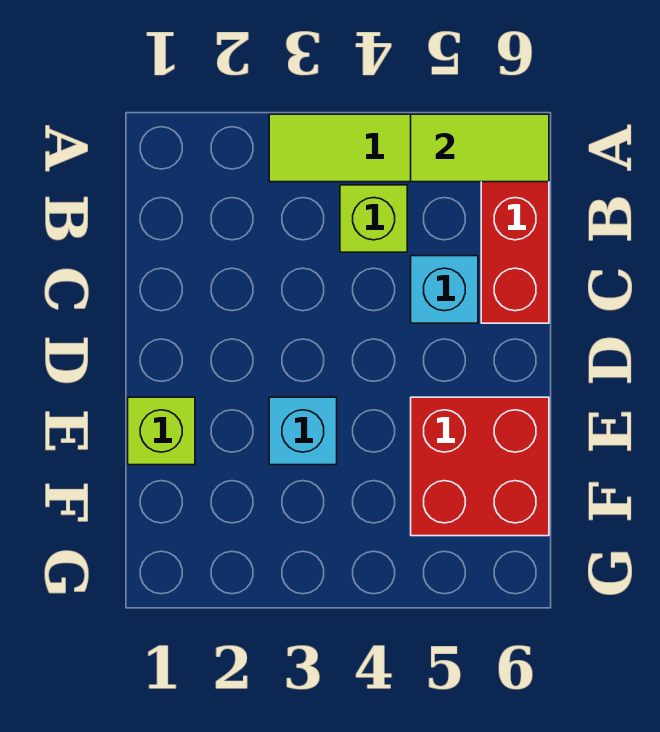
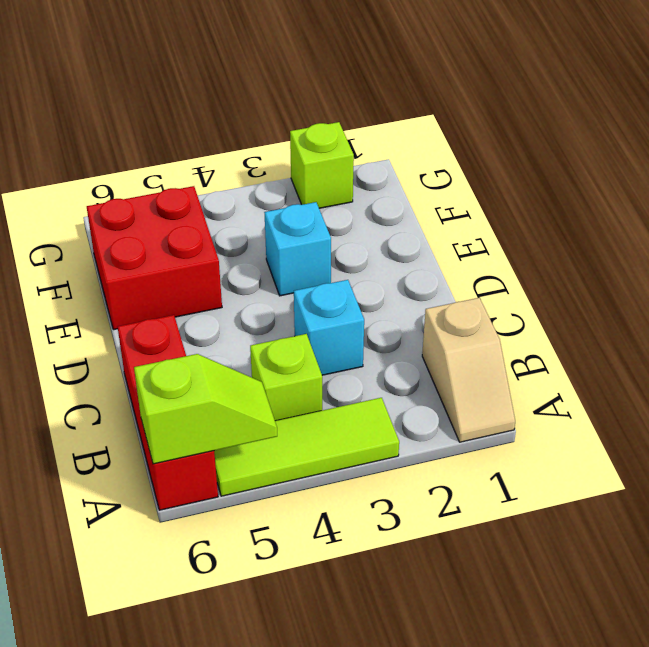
none -> tan 1x2 slope [422,298,515,442]
lime 1x2 tile [411,114,549,182] -> lime 1x2 slope [134,354,277,464]
cyan 1x1 brick [411,256,478,323] -> cyan 1x1 brick moved to [294,280,364,375]
lime 1x1 brick [128,397,195,465] -> lime 1x1 brick moved to [290,122,354,208]

